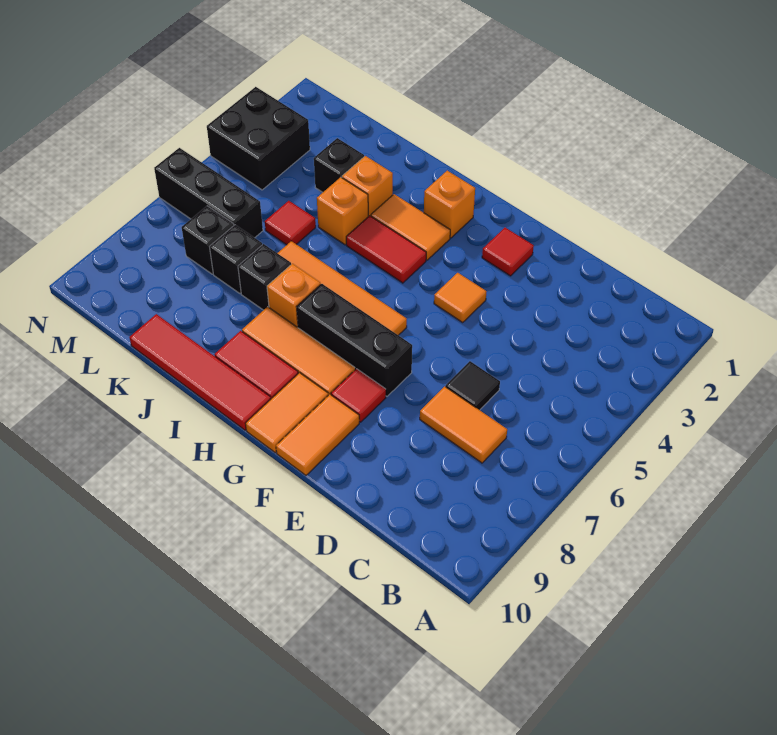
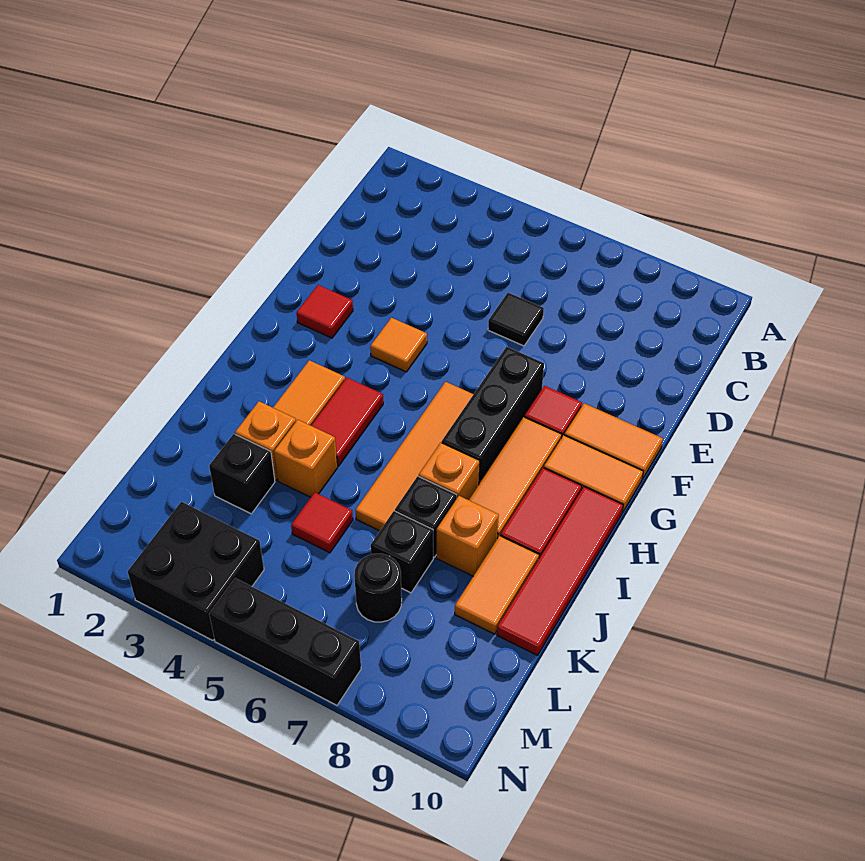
orange 1x2 tile [420,386,507,463] -> orange 1x2 tile moved to [455,536,539,634]
orange 1x1 brick [424,171,475,238] -> orange 1x1 brick moved to [436,496,499,576]
black 1x3 brick [154,148,263,238] -> black 1x3 brick turned to [209,578,361,705]
black 1x1 brick [182,206,234,274] -> black 1x1 round brick [354,554,402,622]

